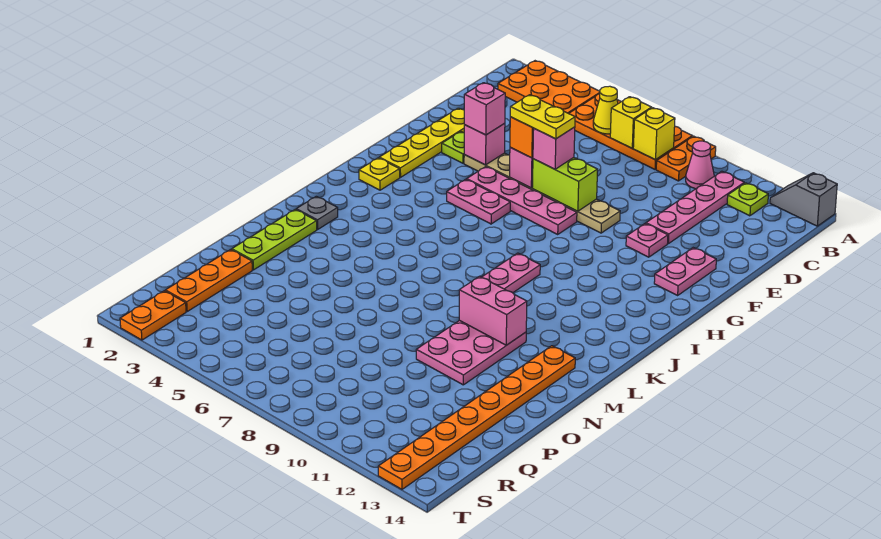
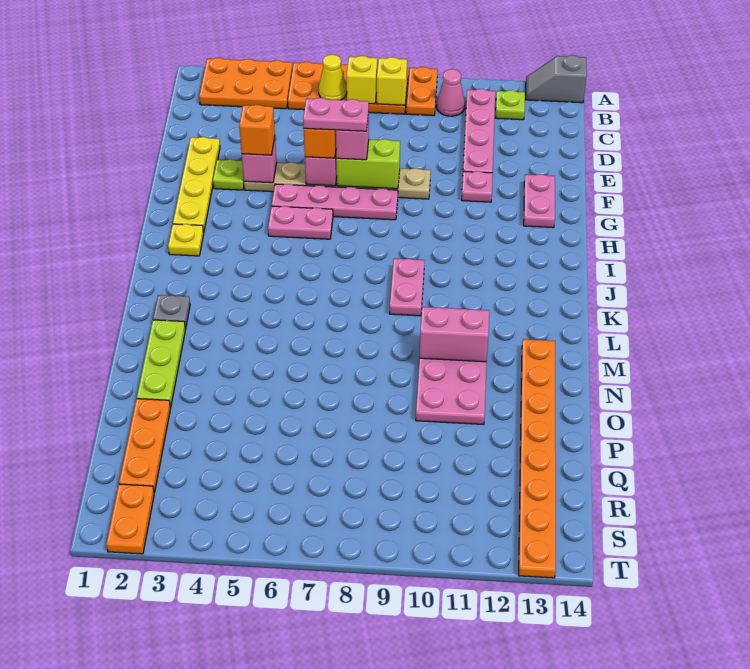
pink 1x1 brick [464,83,505,135] -> orange 1x1 brick [239,105,275,155]
yellow 1x2 plate [510,95,575,139] -> pink 1x2 plate [303,98,369,131]

